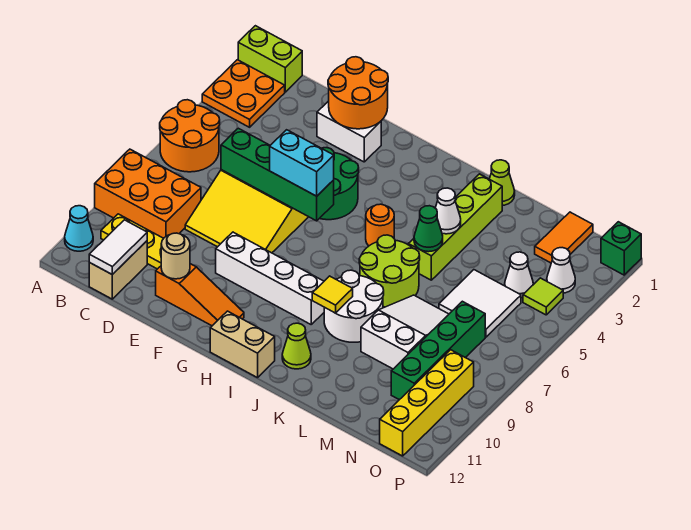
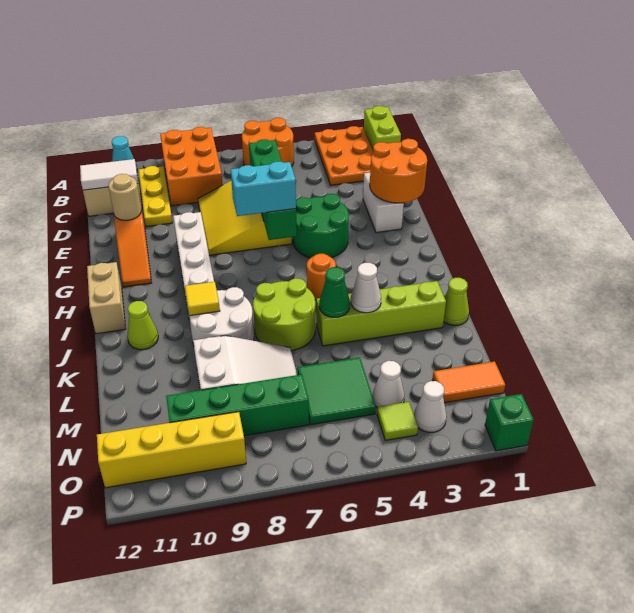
orange 2x2 plate [202,60,285,127] -> orange 2x3 plate [315,126,373,185]
cyan 1x2 brick [270,130,334,196] -> cyan 1x2 brick turned to [231,162,296,216]
white 2x2 tile [439,270,521,337] -> green 2x2 tile [298,357,376,425]

